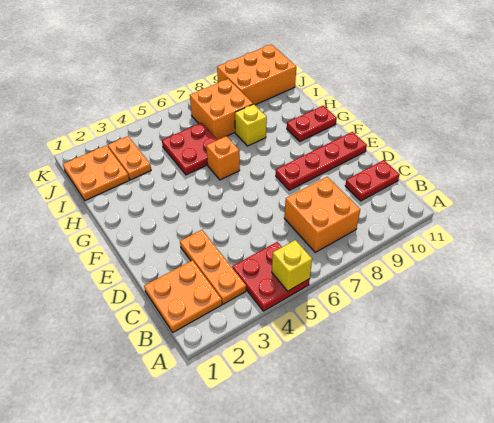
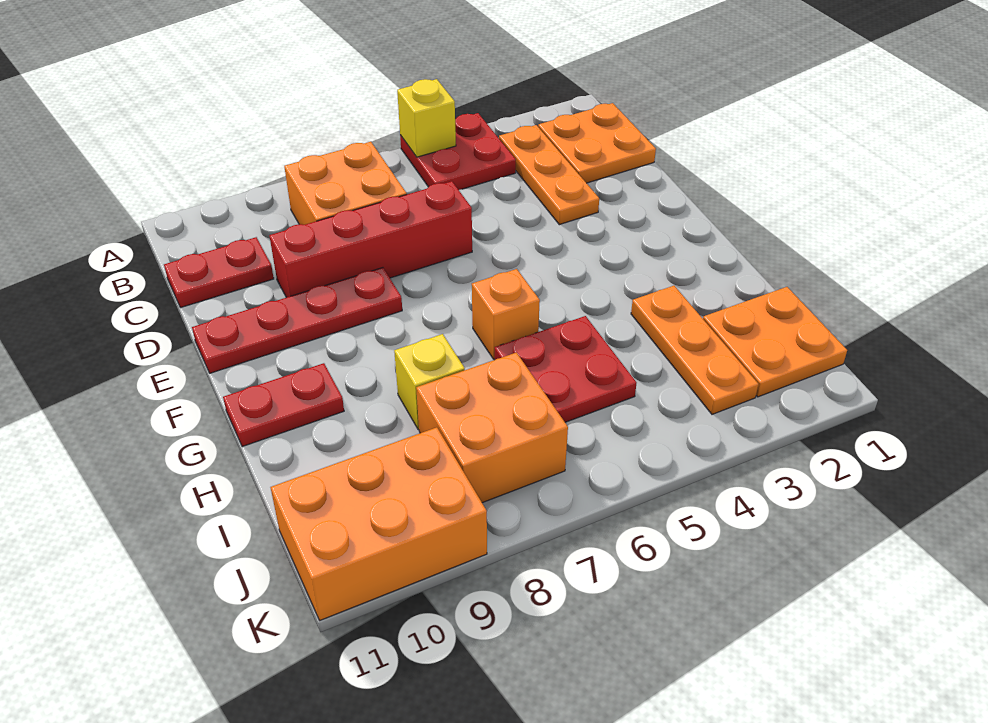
none -> red 1x4 brick [269,181,472,298]
orange 1x2 plate [108,136,151,180] -> orange 1x3 plate [631,286,758,414]

